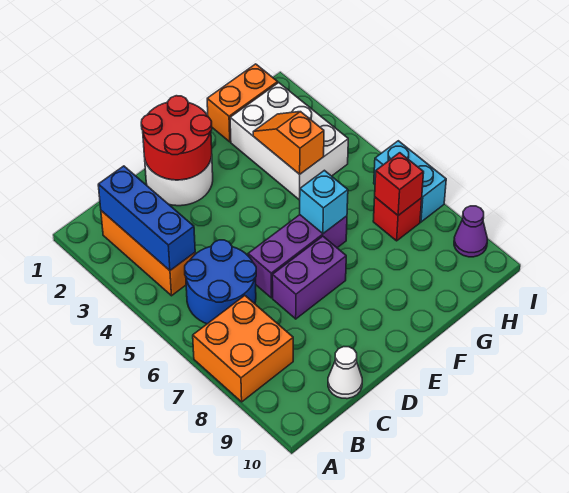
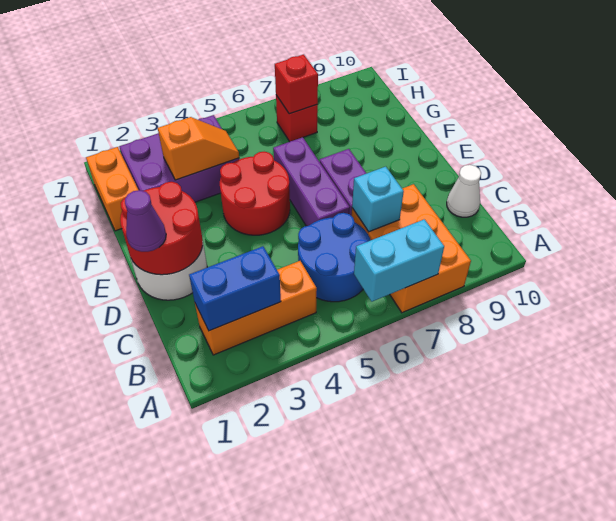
orange 2x2 brick [193,296,293,402] -> orange 2x3 brick [352,184,471,313]
blue 1x3 brick [98,166,195,270] -> blue 1x2 brick [189,246,281,331]
none -> red 2x2 round brick [220,152,290,235]
cyan 1x1 brick [300,170,348,234] -> cyan 1x1 brick moved to [352,167,404,232]
white 2x3 brick [230,83,348,200] -> purple 2x3 brick [119,115,239,202]
orange 1x2 slope [253,112,324,174] -> orange 1x2 slope turned to [158,117,239,180]
cyan 1x2 brick [374,141,446,222] -> cyan 1x2 brick moved to [354,219,444,302]
purple 1x1 cone [454,206,487,257] -> purple 1x1 cone moved to [125,190,166,252]

